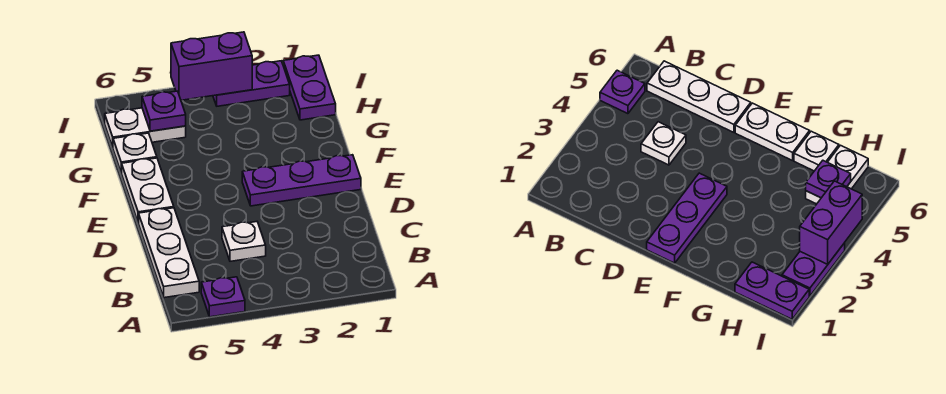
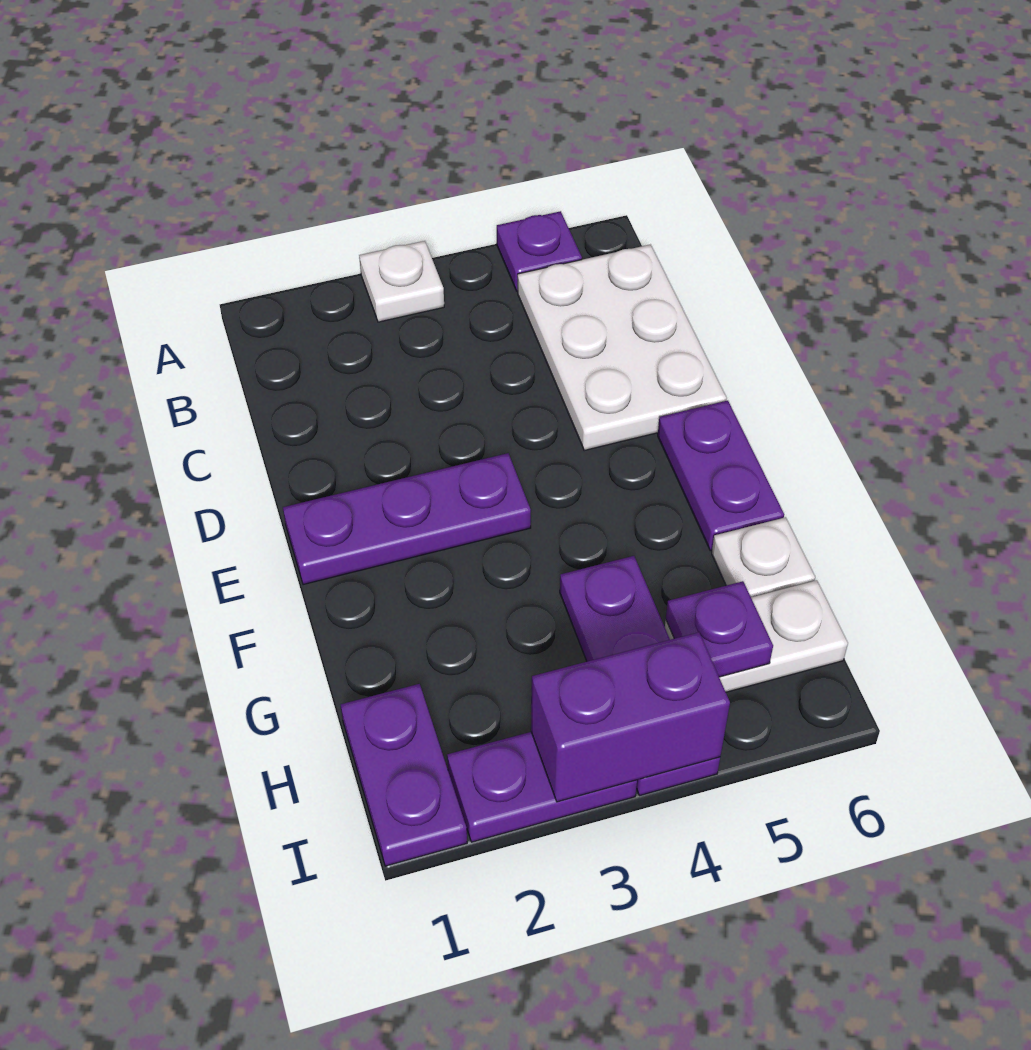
white 1x3 plate [139,208,199,298] -> white 2x3 plate [518,245,727,450]
white 1x1 plate [222,222,266,261] -> white 1x1 plate moved to [359,241,444,322]
white 1x2 plate [122,158,174,223] -> purple 1x2 plate [658,401,784,551]
none -> purple 1x3 plate [560,556,720,796]

